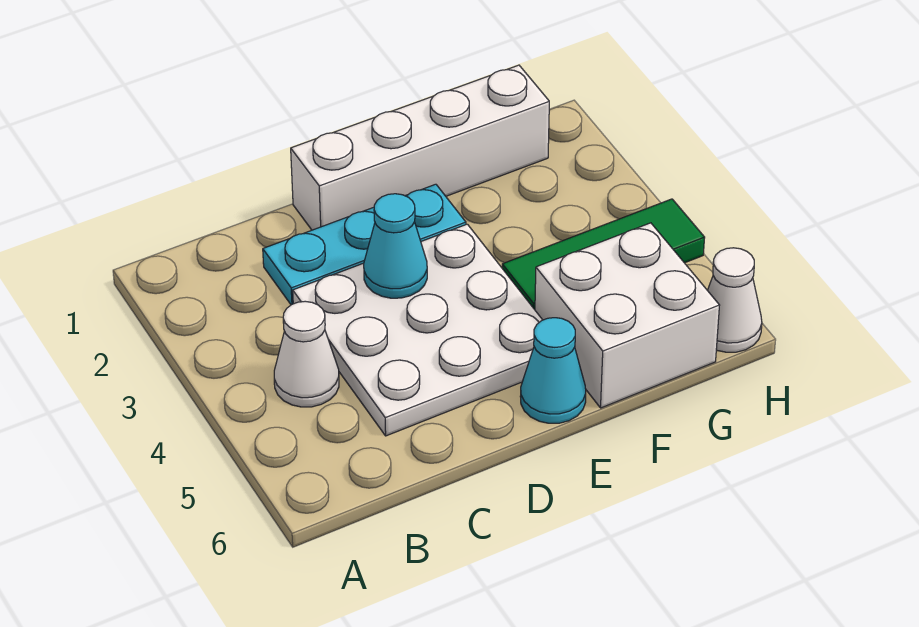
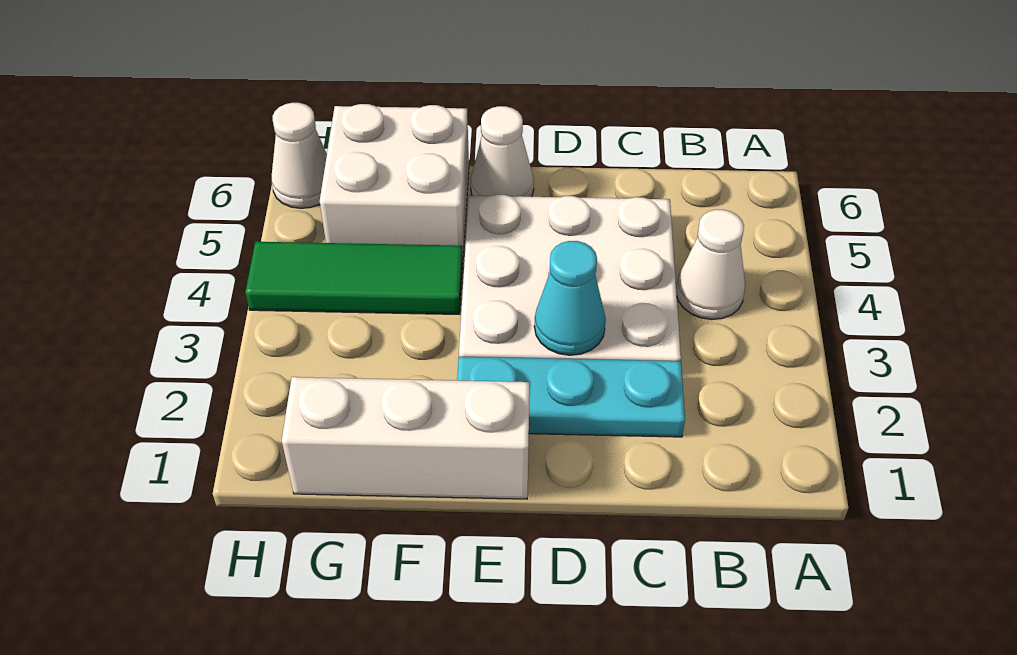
white 1x4 brick [291,65,549,230] -> white 1x3 brick [282,377,530,499]
cyan 1x1 cone [520,318,586,423] -> white 1x1 cone [470,106,534,197]

